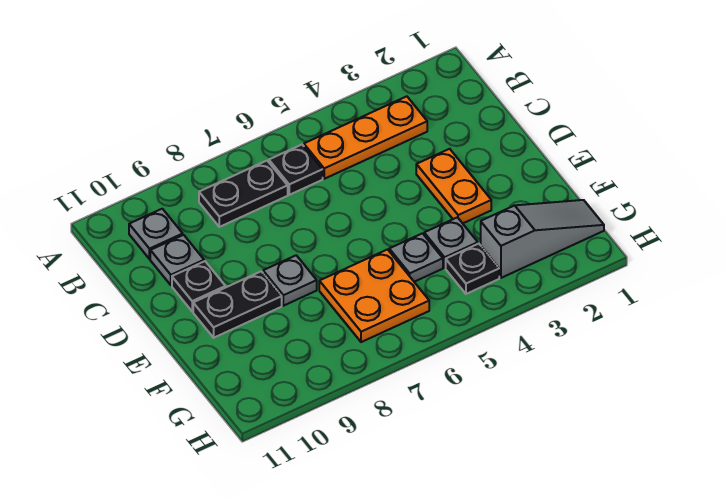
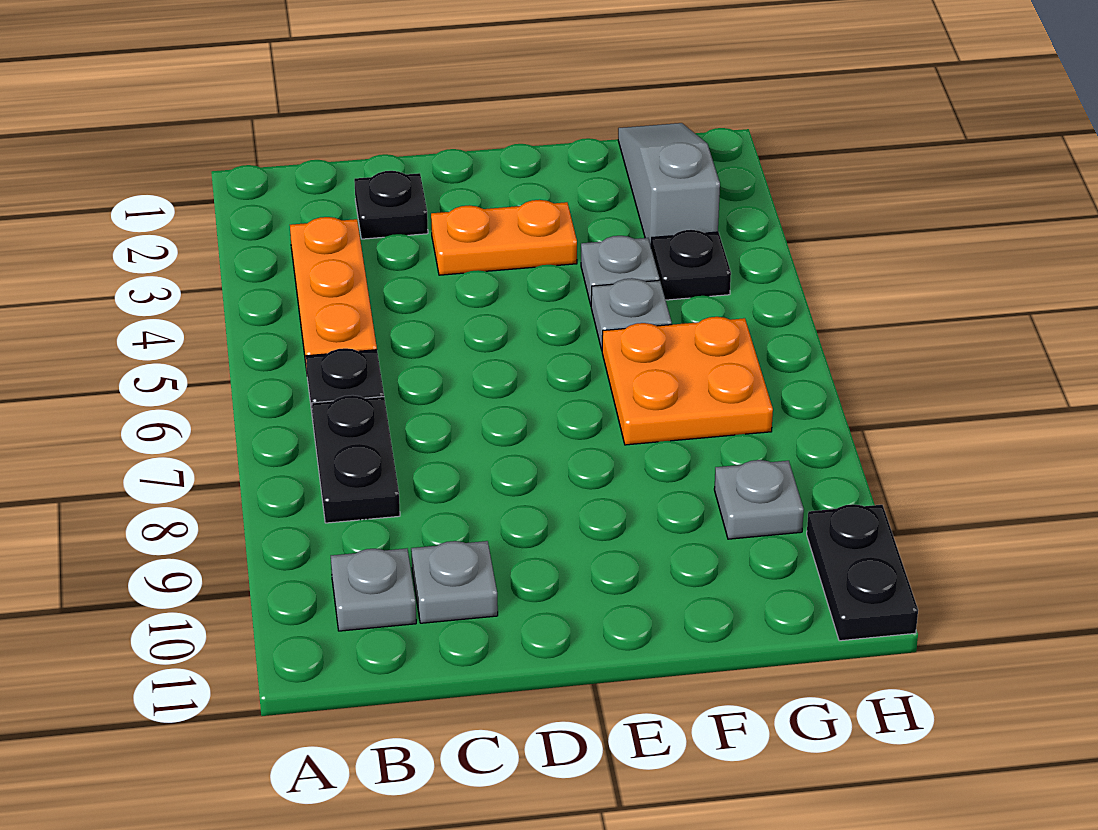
black 1x1 plate [172,261,225,311] -> black 1x1 plate moved to [354,171,428,239]
grey 1x1 plate [263,255,317,306] -> grey 1x1 plate moved to [714,460,804,539]
black 1x2 plate [193,271,282,338] -> black 1x2 plate moved to [807,504,918,641]

